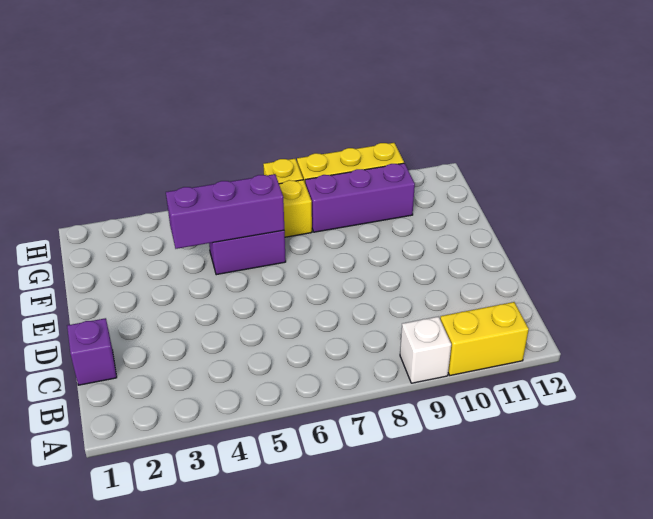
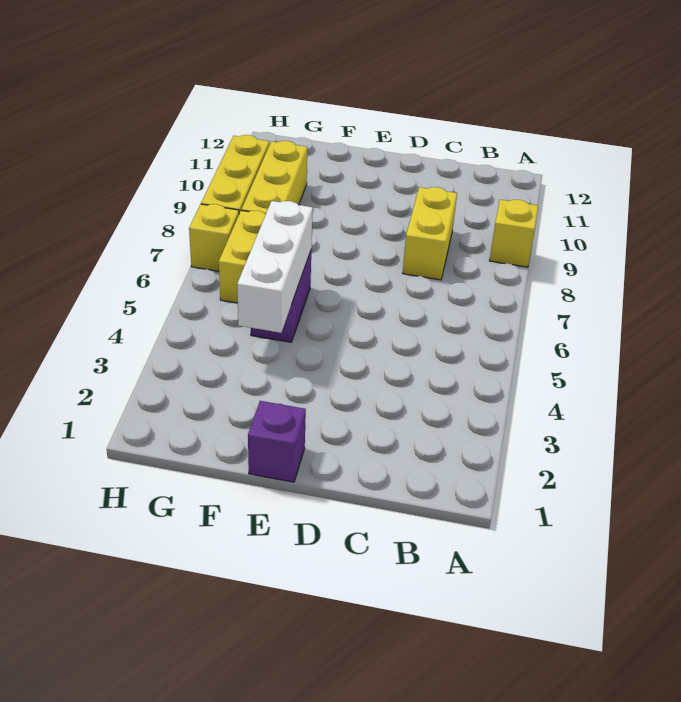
white 1x1 brick [400,316,451,383] -> yellow 1x1 brick [489,200,538,267]
yellow 1x2 brick [440,302,529,375] -> yellow 1x2 brick moved to [403,187,457,280]
purple 1x1 brick [67,318,117,385] -> purple 1x1 brick moved to [248,401,306,482]
purple 1x3 brick [166,174,284,249] -> white 1x3 brick [237,201,313,333]
purple 1x3 brick [305,163,415,232] -> yellow 1x3 brick [241,141,307,214]

